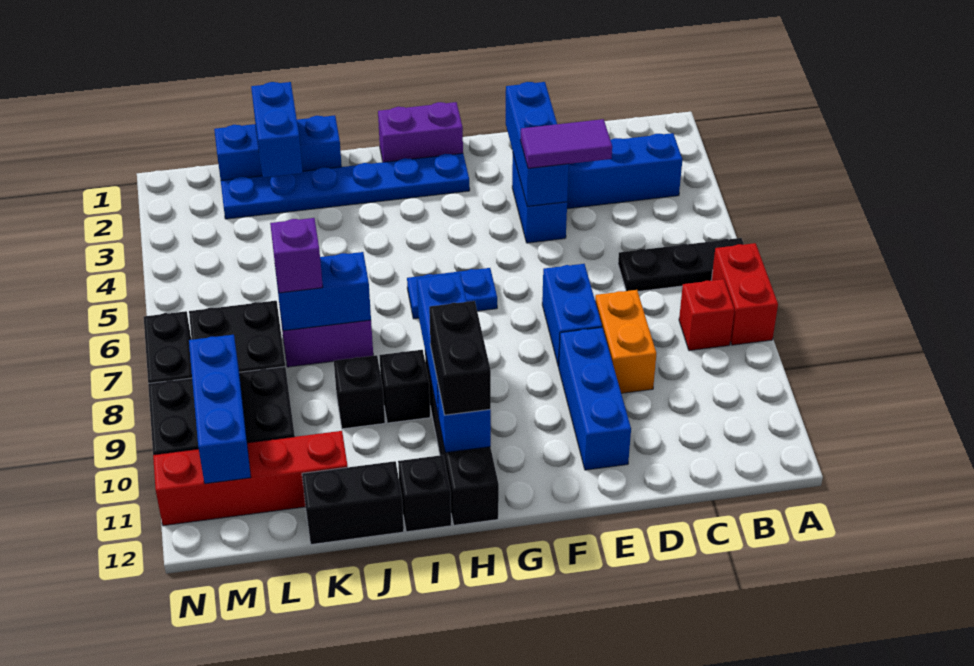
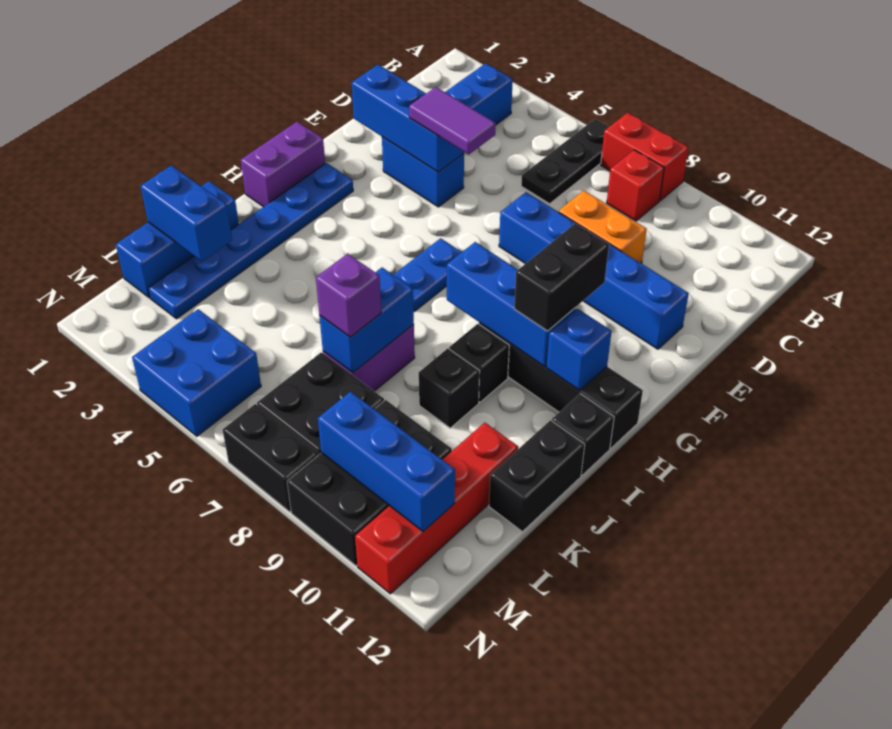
purple 1x2 tile [521,119,612,168] -> purple 1x2 tile turned to [409,87,496,154]
black 1x2 brick [429,301,491,415] -> black 1x2 brick turned to [514,224,609,331]
none -> blue 2x2 brick [132,309,261,436]

